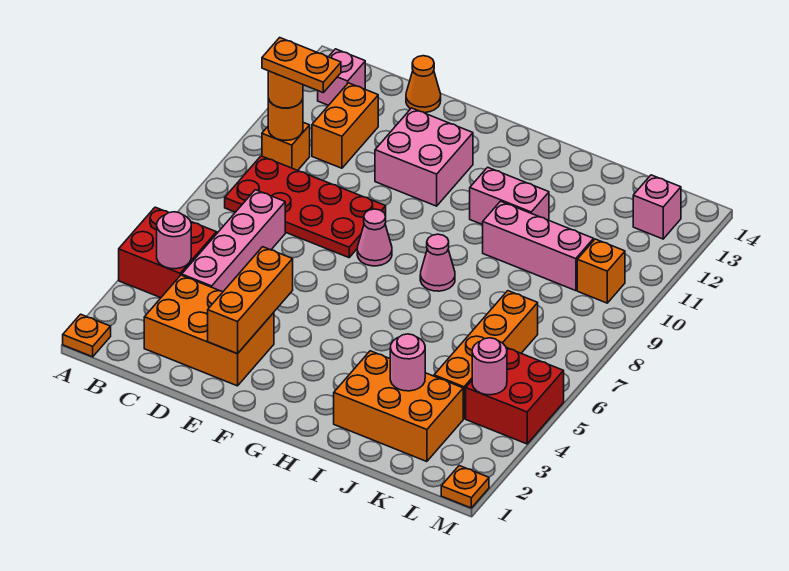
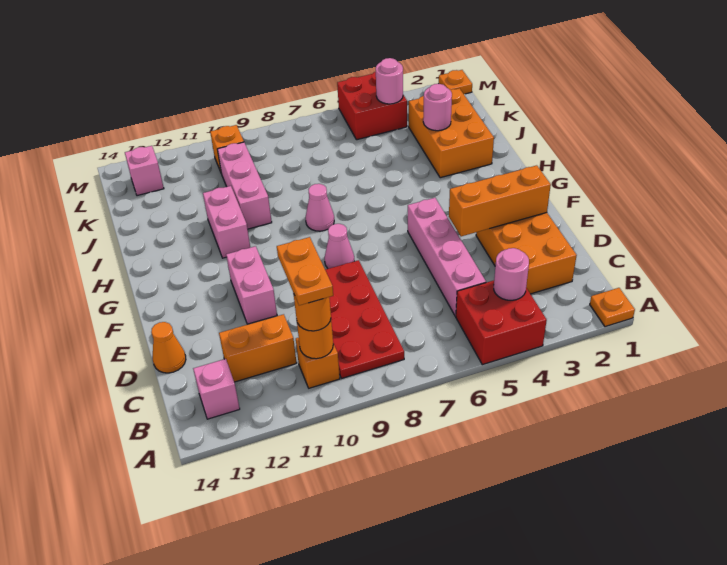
pink 1x4 brick [182,190,285,291] -> pink 1x4 brick turned to [408,198,486,316]
pink 2x2 brick [375,108,473,206] -> pink 1x2 brick [226,246,277,324]
orange 1x4 brick [434,291,538,419] -> none

